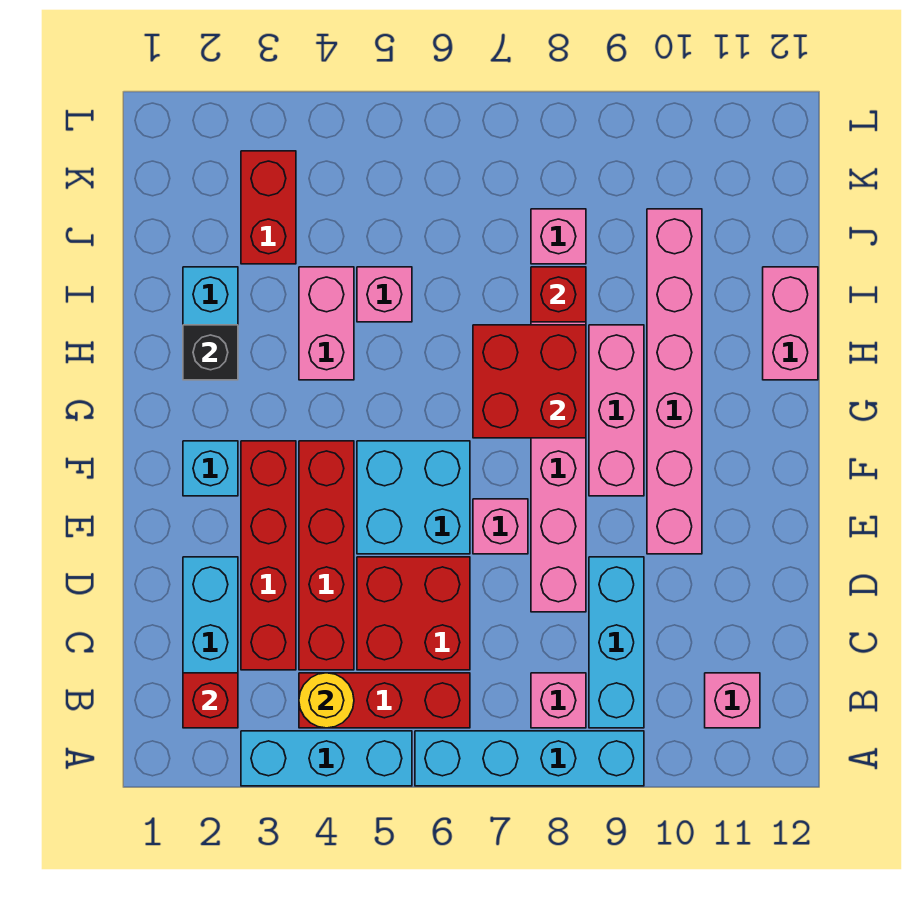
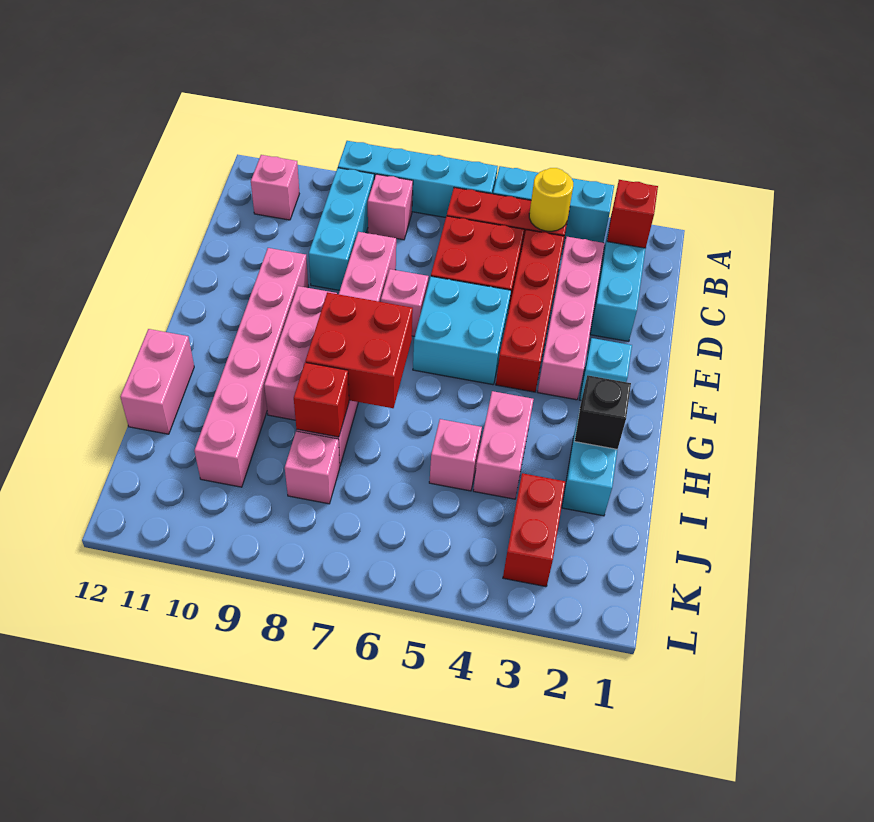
red 1x4 brick [241,441,296,670] -> pink 1x4 brick [538,237,605,400]

